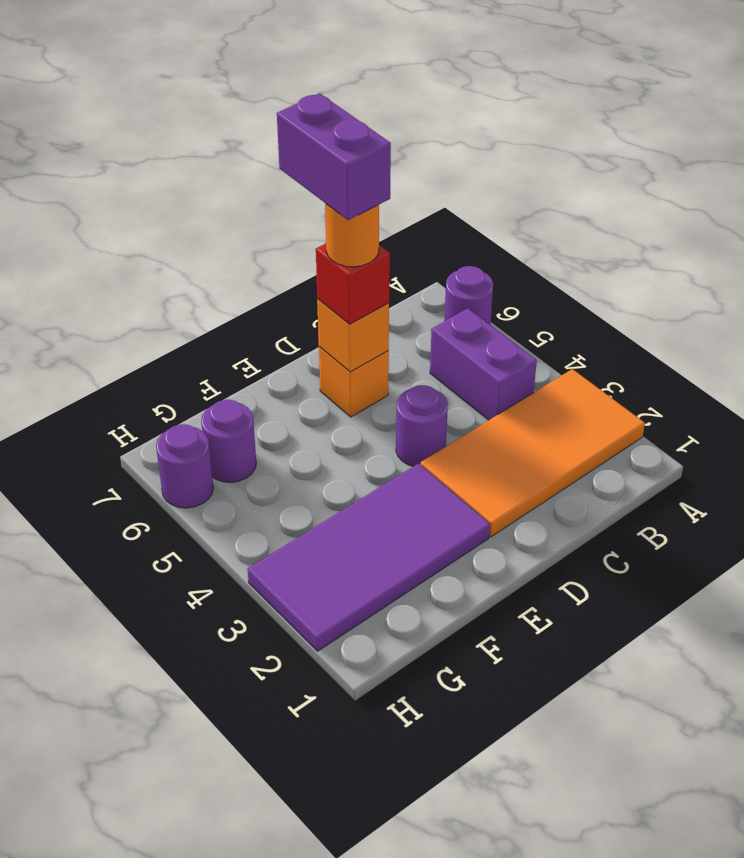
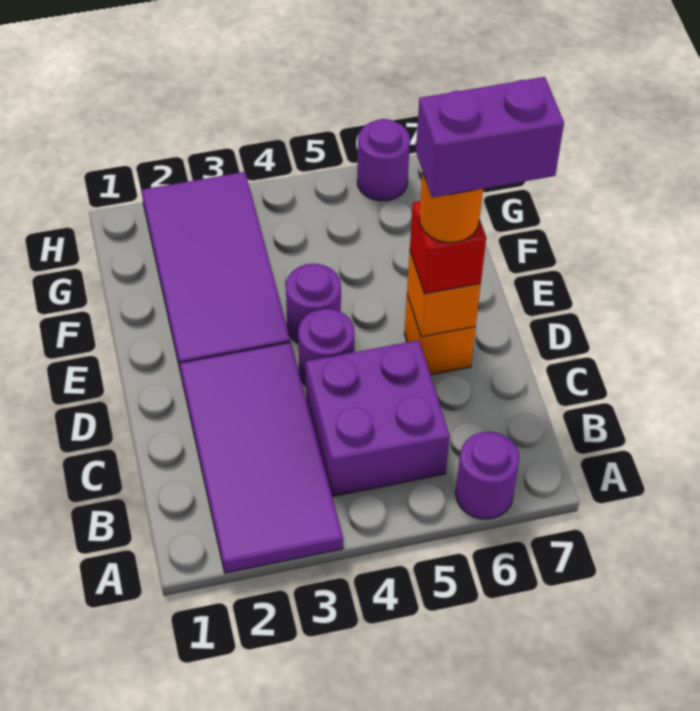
orange 2x4 tile [420,369,645,537] -> purple 2x4 tile [180,342,343,573]
purple 1x2 brick [430,308,537,420] -> purple 2x2 brick [306,340,450,497]
purple 1x1 round brick [201,400,256,482] -> purple 1x1 round brick moved to [286,264,341,344]

